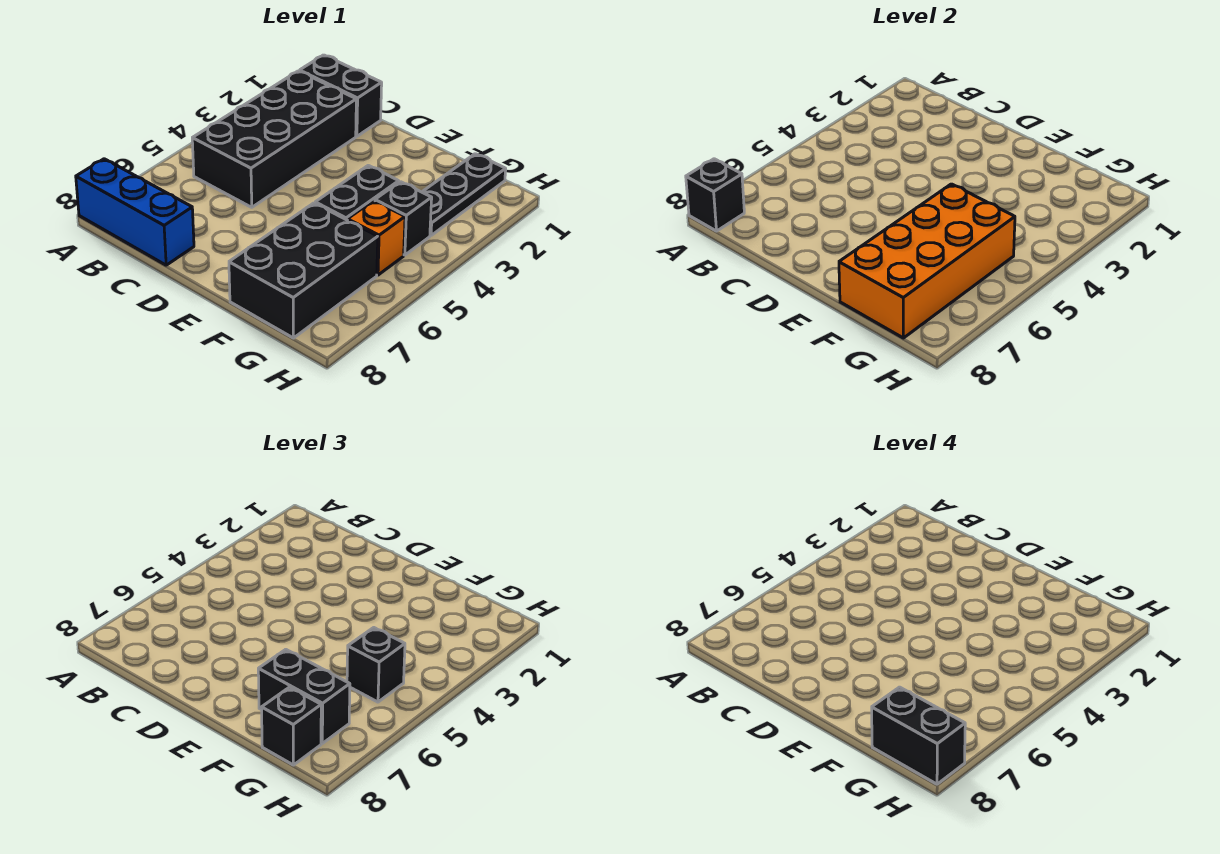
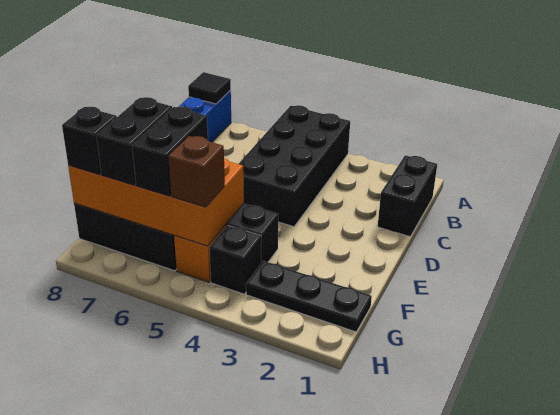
black 1x1 brick [686,159,744,231] -> black 1x1 tile [188,72,231,104]
black 2x4 brick [192,71,356,207] -> black 2x4 brick turned to [239,105,350,227]
black 1x1 brick [347,628,405,702] -> brown 1x1 brick [168,136,225,207]
black 1x2 brick [872,687,965,784] -> black 1x2 brick moved to [132,106,208,196]

